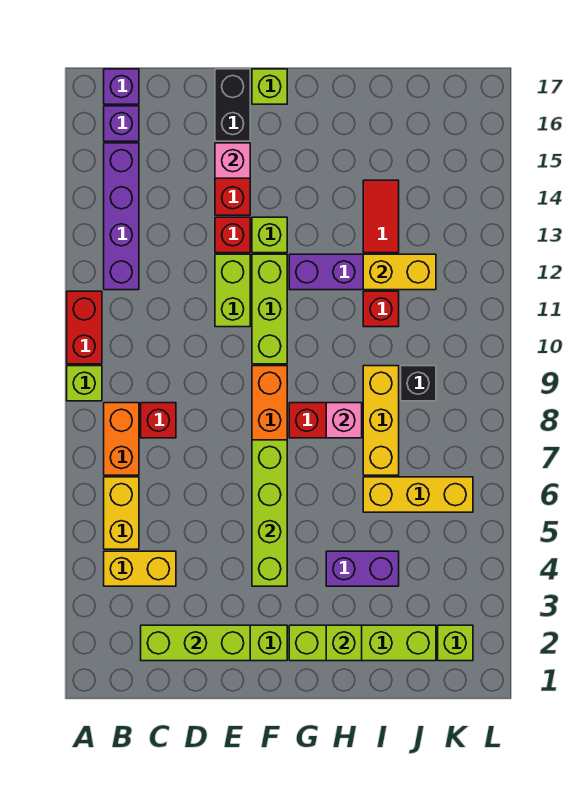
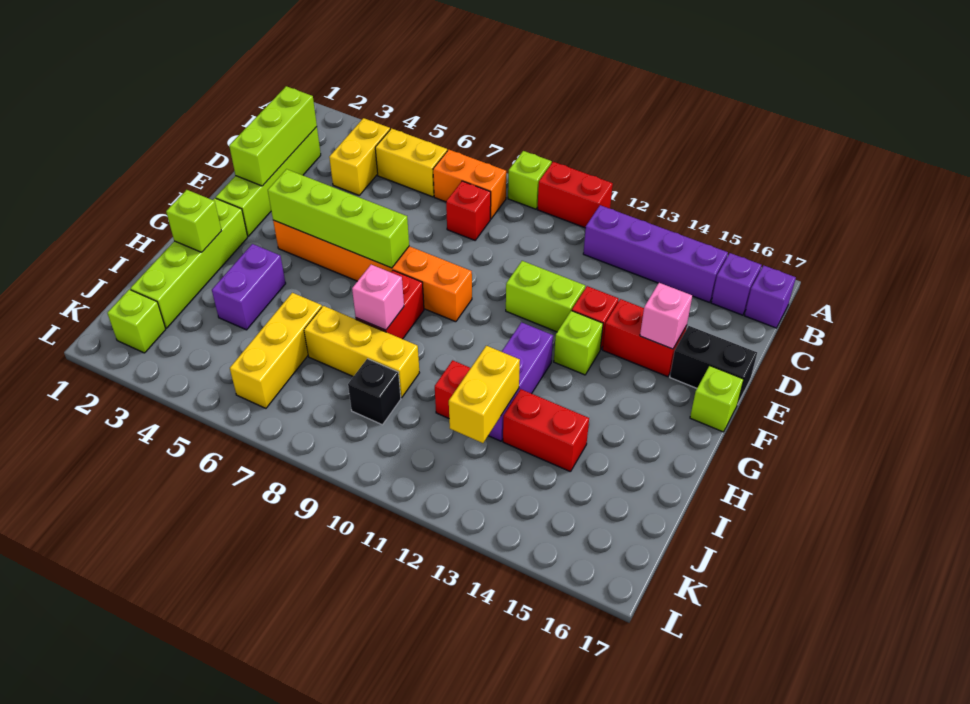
lime 1x3 brick [252,254,287,364] -> none
red 1x2 tile [363,180,399,253] -> red 1x2 brick [503,389,589,472]

